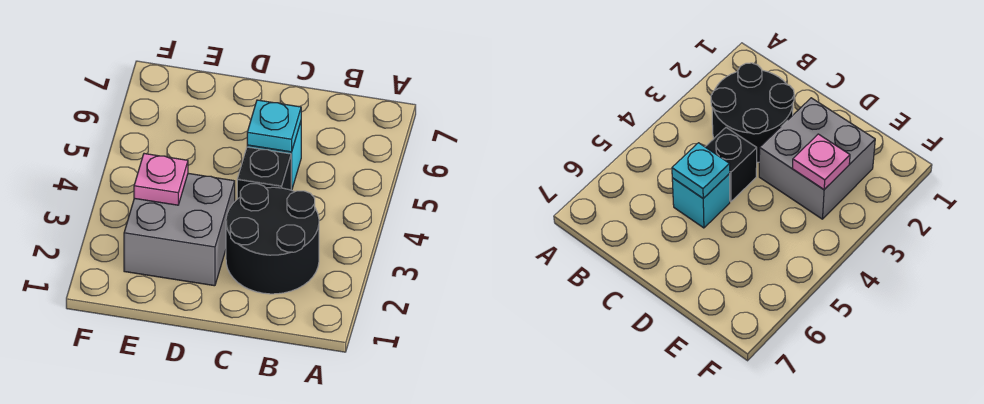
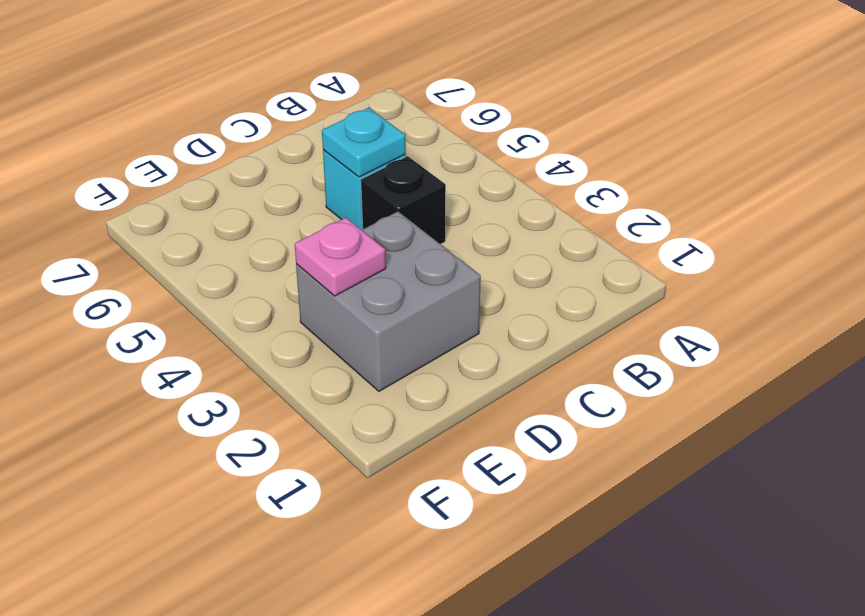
black 2x2 round brick [226,184,319,294] -> none

